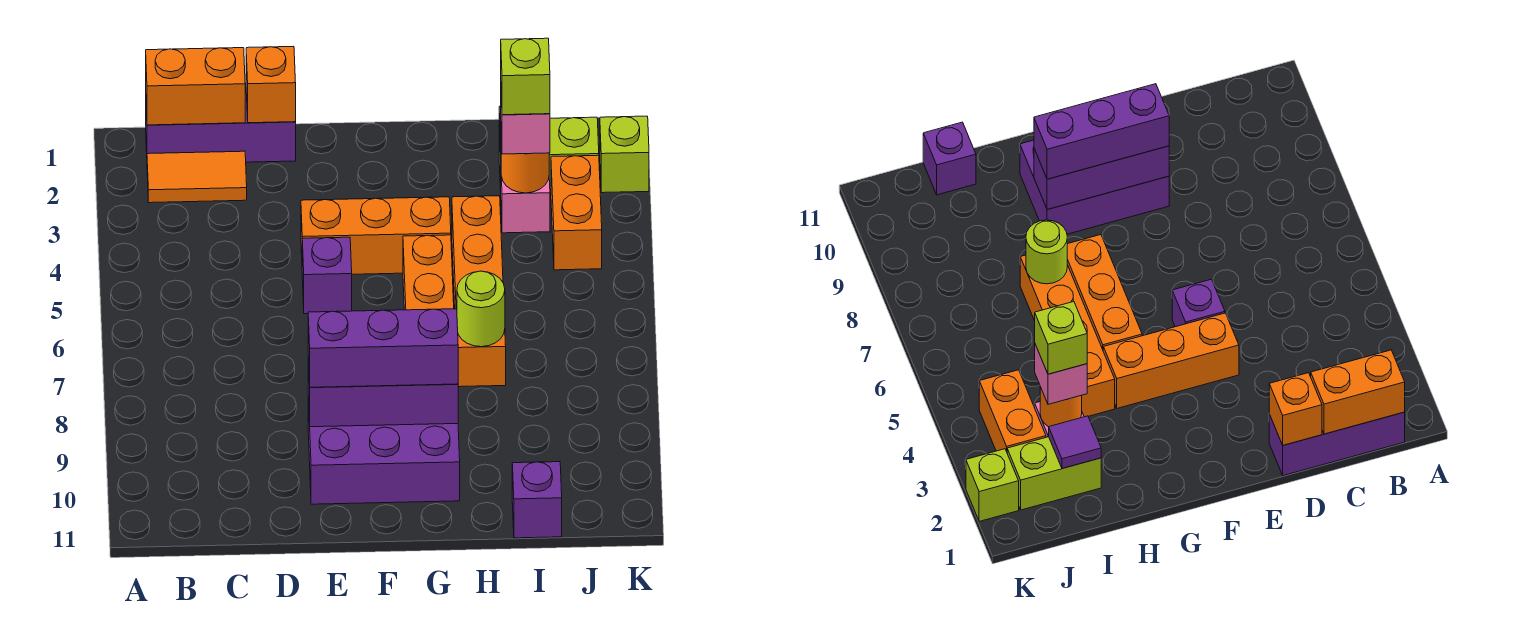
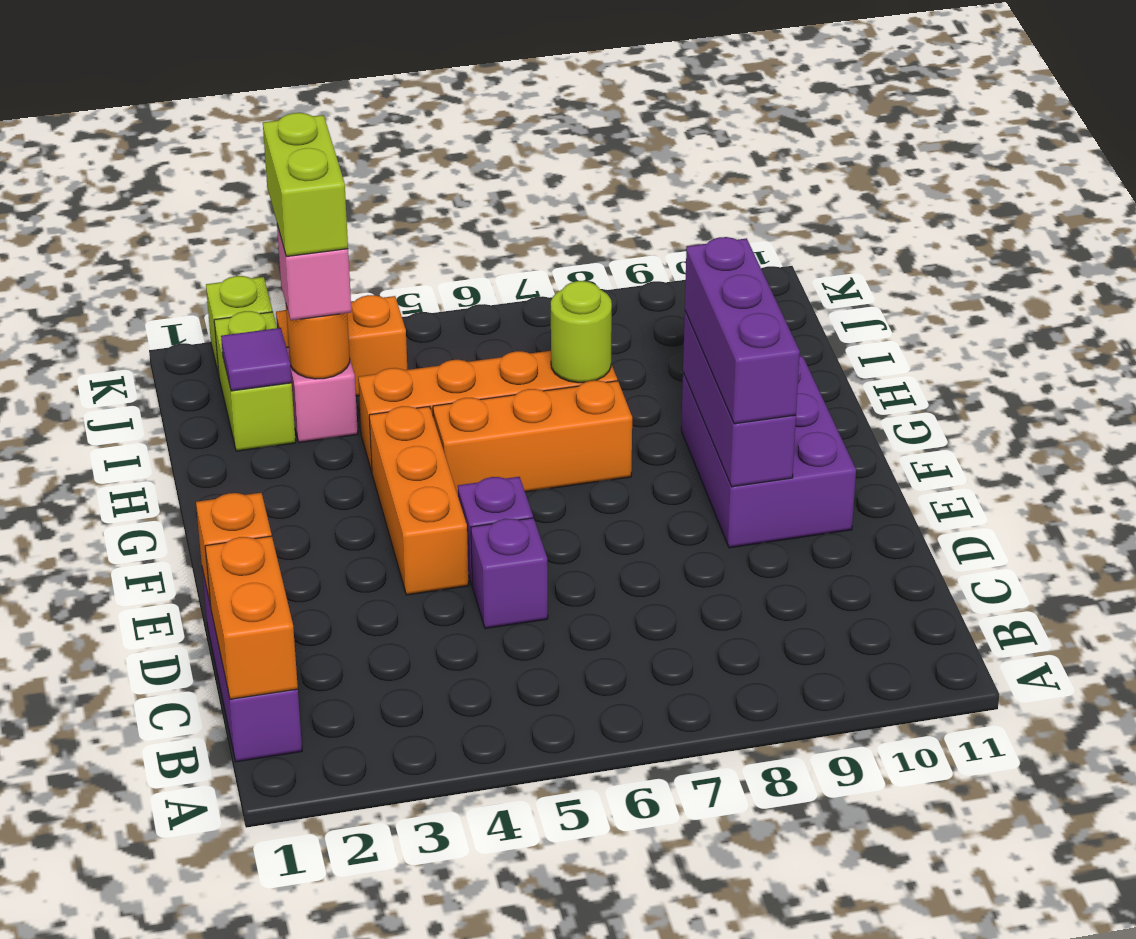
orange 1x2 tile [147,151,247,203] -> none
lime 1x1 brick [501,38,550,115] -> lime 1x2 brick [263,113,348,257]
purple 1x1 brick [512,462,562,538] -> purple 1x1 brick moved to [471,518,548,629]

